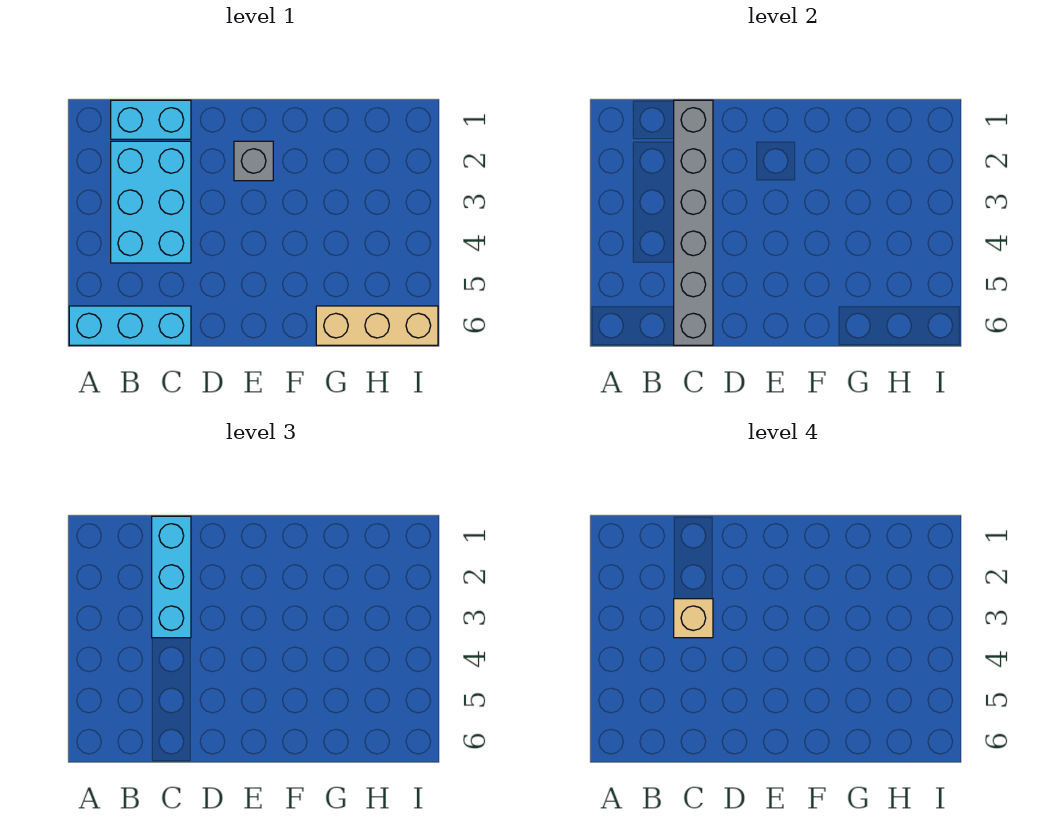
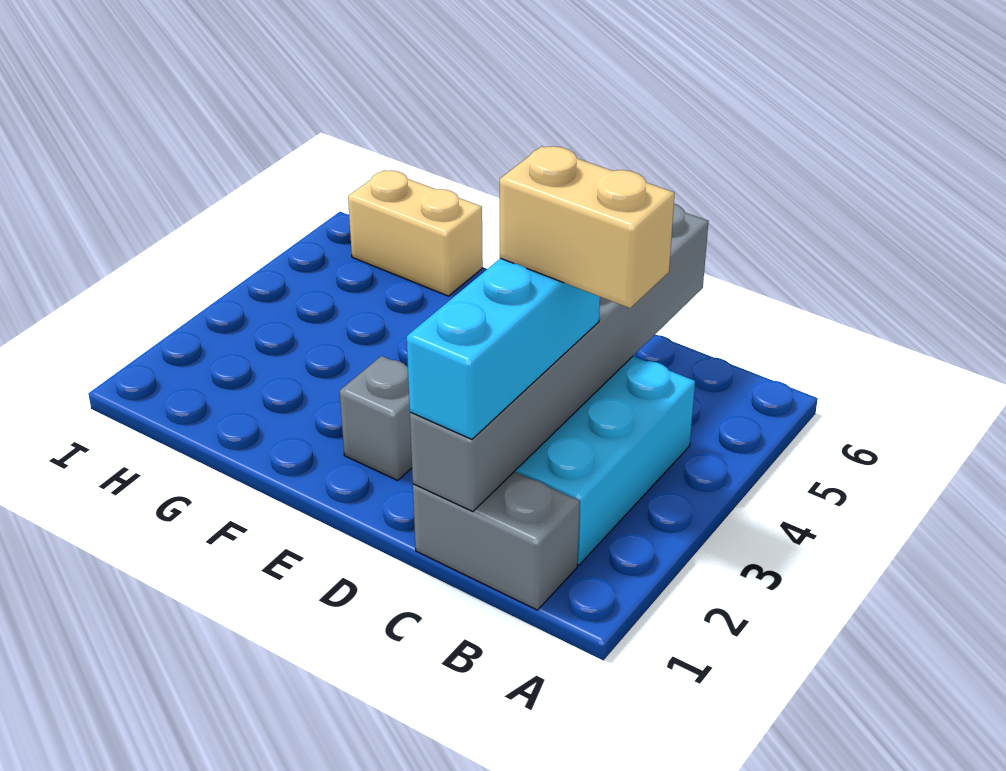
cyan 1x3 brick [69,306,191,345] -> none
cyan 1x2 brick [111,100,191,139] -> grey 1x2 brick [413,472,580,610]
tan 1x1 brick [674,599,713,638] -> tan 1x2 brick [500,146,675,308]
tan 1x3 brick [316,306,438,345] -> tan 1x2 brick [348,170,483,296]

